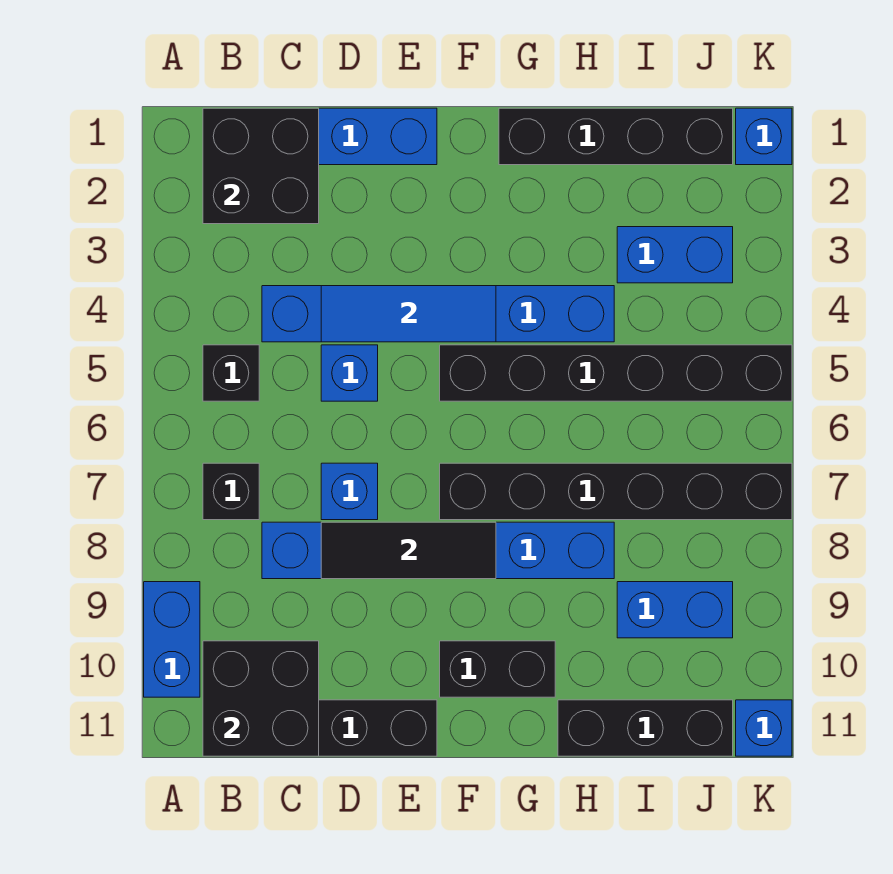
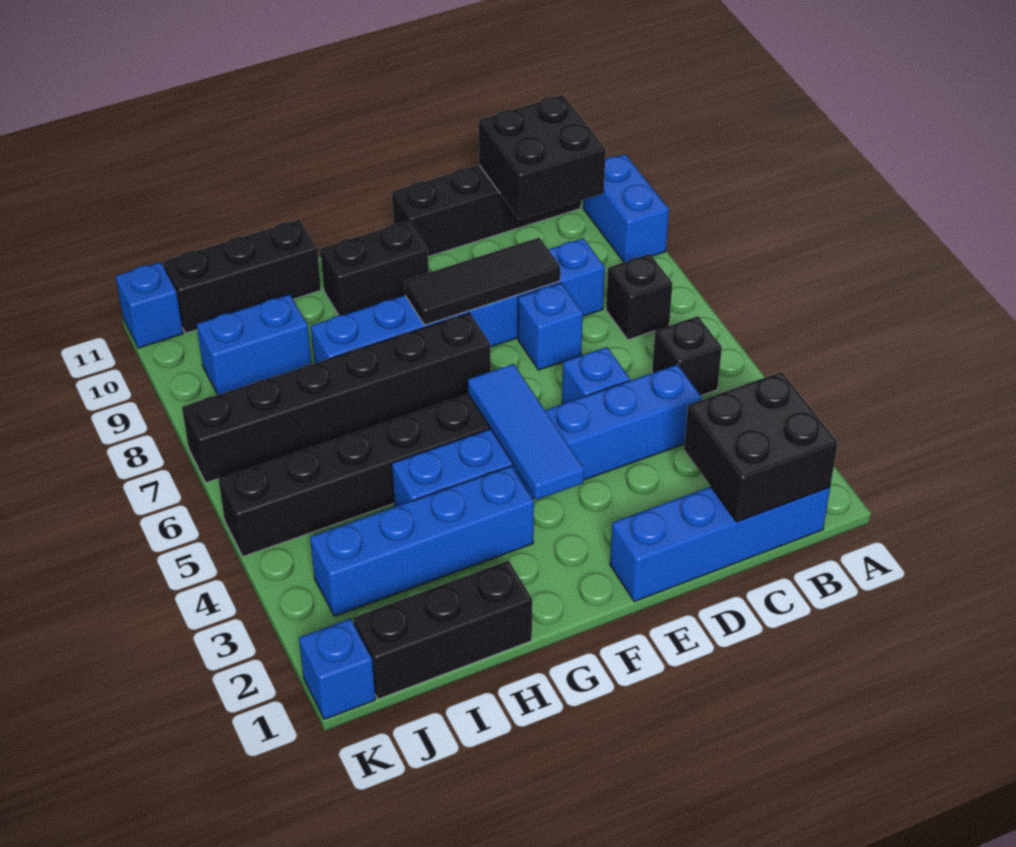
blue 1x3 tile [321,286,496,342] -> blue 1x3 tile turned to [468,364,584,500]
black 1x4 brick [499,108,733,165] -> black 1x3 brick [353,561,532,699]
blue 1x2 brick [617,227,733,283] -> blue 1x4 brick [310,466,534,616]

